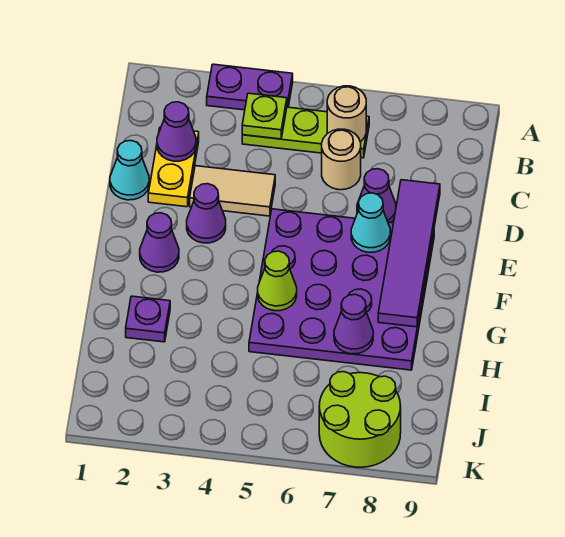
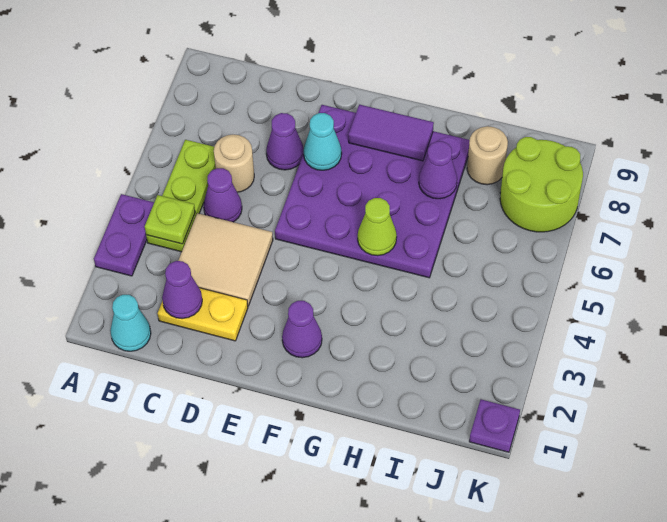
tan 1x1 round brick [327,86,366,142] -> tan 1x1 round brick moved to [467,126,508,185]
cyan 1x1 cone [110,141,149,200] -> cyan 1x1 cone moved to [110,295,151,351]
tan 1x2 tile [190,166,275,216] -> tan 2x2 tile [178,213,273,306]
purple 1x4 tile [378,180,440,327] -> purple 1x2 tile [348,105,434,161]
purple 1x1 cone [187,184,226,243] -> purple 1x1 cone moved to [204,168,242,222]
purple 1x1 plate [126,296,170,342] -> purple 1x1 plate moved to [469,400,520,452]

